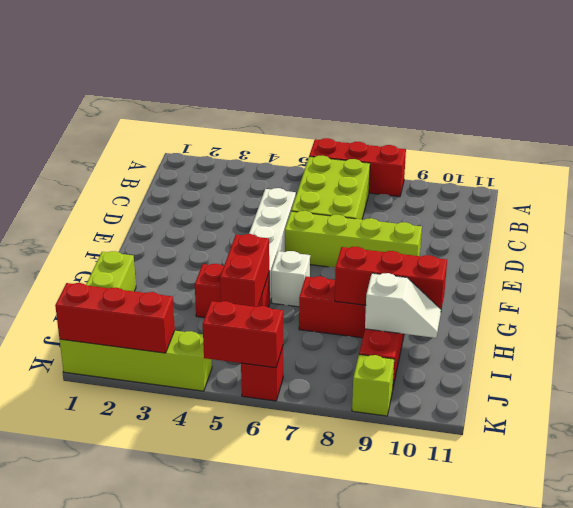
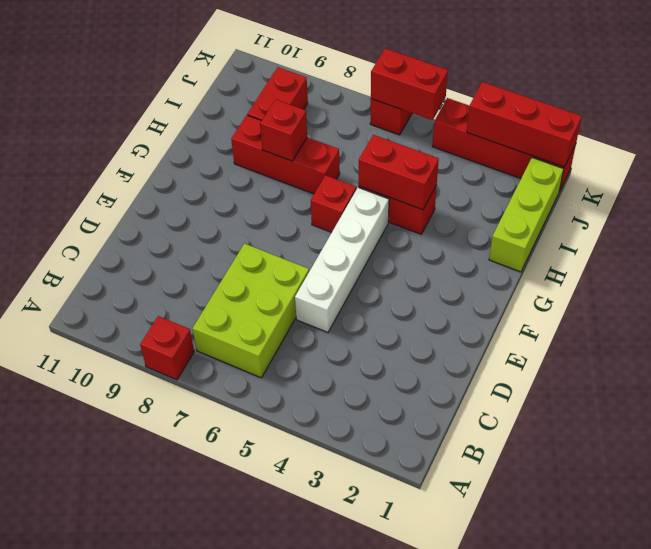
red 1x3 brick [309,138,406,197] -> red 1x1 brick [140,316,194,380]
lime 1x4 brick [285,211,422,268] -> none
white 1x1 brick [271,251,310,307] -> red 1x1 brick [311,175,356,232]
red 1x2 brick [220,234,269,307] -> red 1x2 brick turned to [359,135,439,210]
red 1x3 brick [335,247,447,310] -> red 1x1 brick [260,99,307,161]
white 1x2 slope [365,273,441,338] -> none
lime 1x4 brick [60,331,212,391] -> red 1x4 brick [432,98,576,192]
lime 1x1 brick [352,355,394,416] -> none

